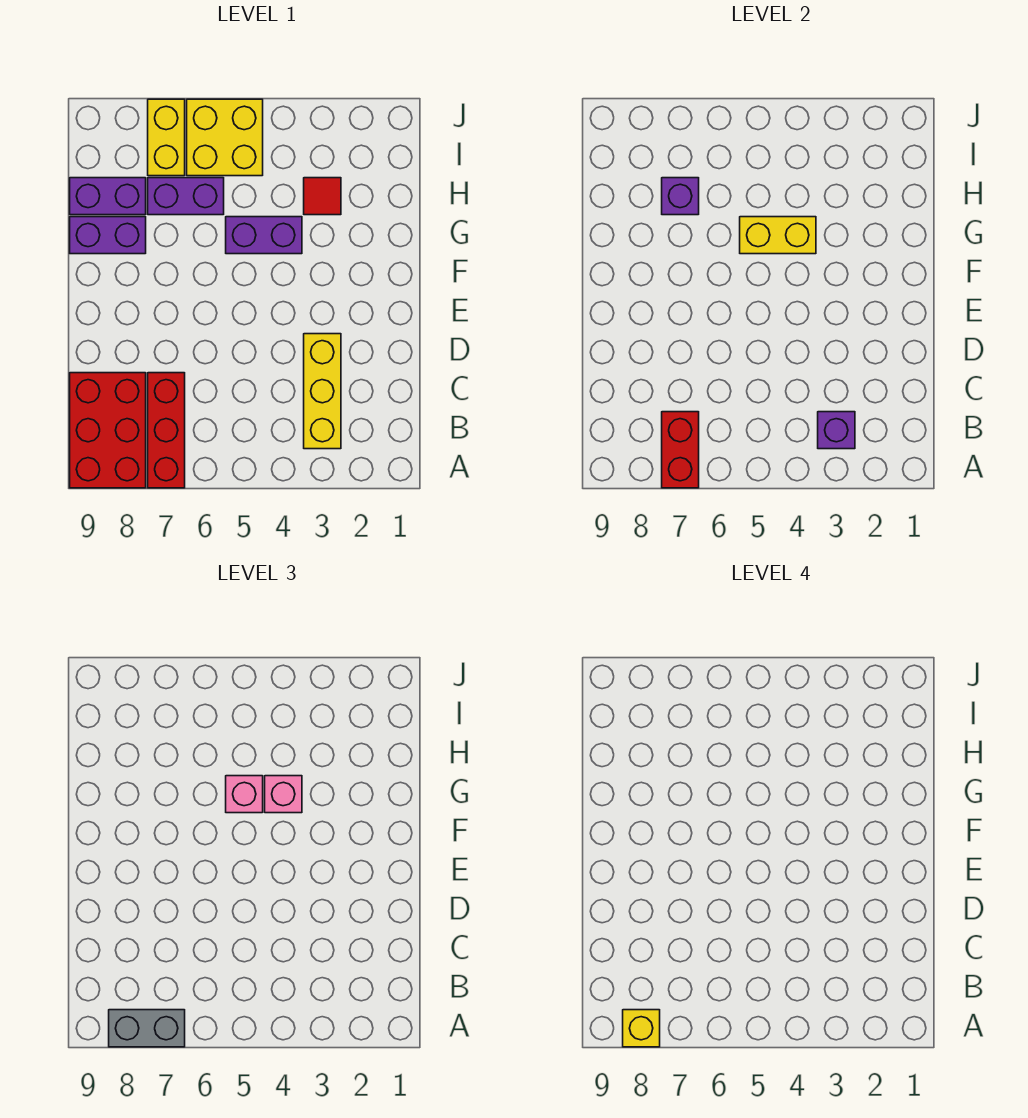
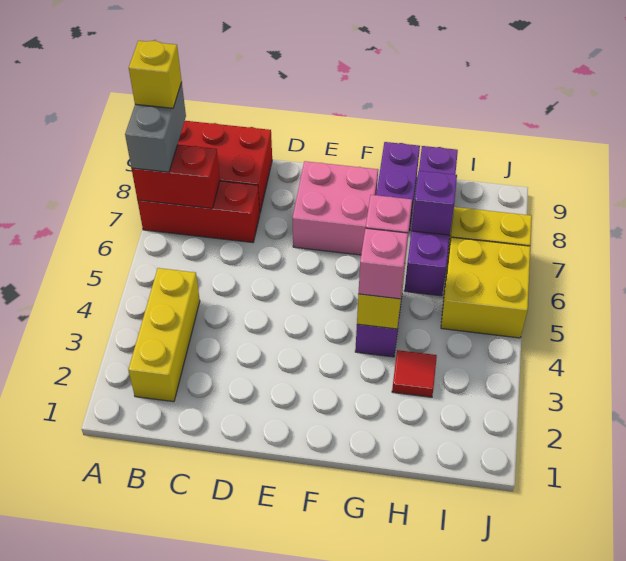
yellow 1x3 brick [304,334,341,449] -> yellow 1x3 brick turned to [128,268,200,402]
purple 1x1 brick [818,412,855,449] -> none
none -> pink 2x2 brick [293,161,378,255]

